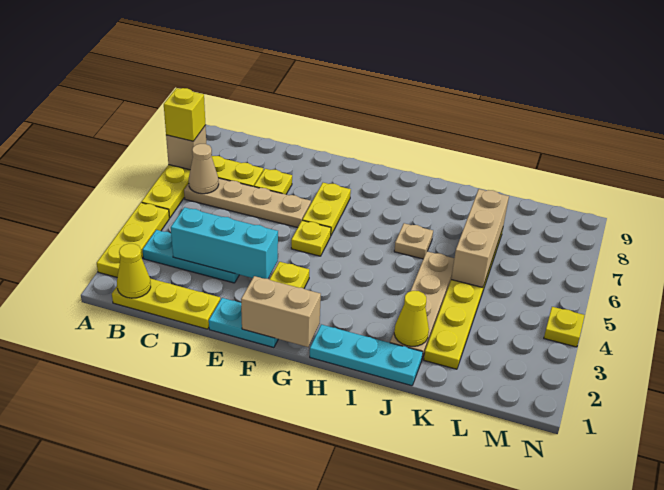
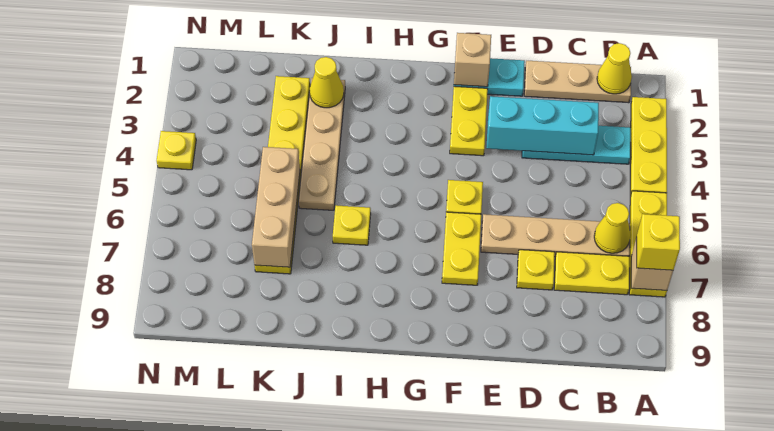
yellow 1x3 plate [112,279,220,329] -> tan 1x3 plate [524,61,631,103]
tan 1x1 cone [189,144,219,194] -> yellow 1x1 cone [594,203,631,253]
tan 1x2 brick [241,276,321,347] -> tan 1x1 brick [454,33,491,87]
cyan 1x3 plate [310,324,423,386] -> none
tan 1x1 plate [394,223,433,259] -> yellow 1x1 plate [333,205,371,245]

